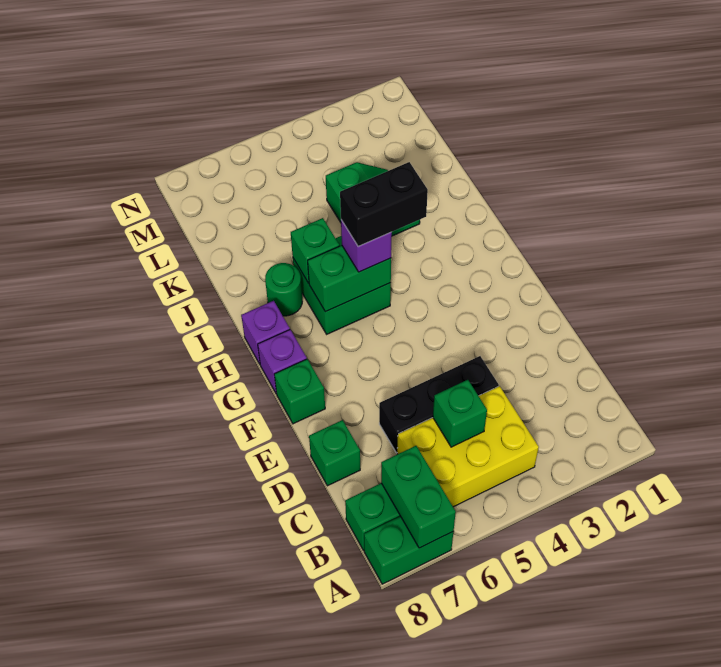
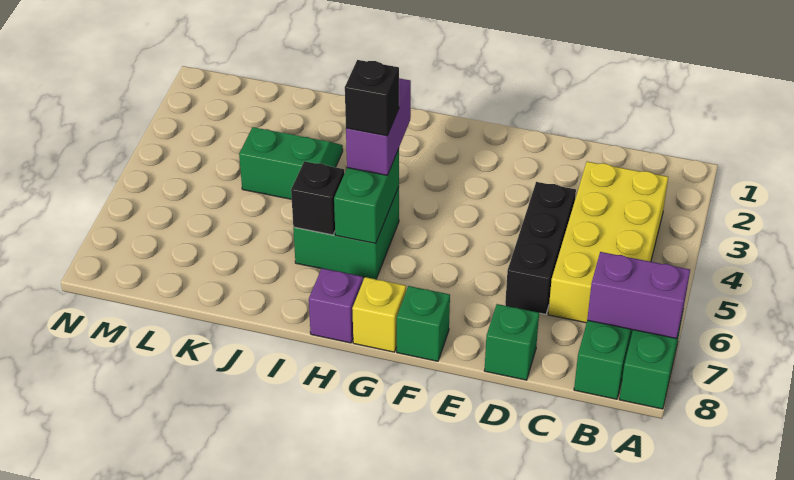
green 1x2 brick [381,446,456,548] -> purple 1x2 brick [587,252,690,339]
yellow 2x3 brick [397,386,539,507] -> yellow 2x4 brick [548,162,668,323]
green 1x1 brick [433,380,487,447] -> none
purple 1x1 brick [258,329,307,394] -> yellow 1x1 brick [352,277,406,352]
black 1x2 brick [340,162,428,247] -> black 1x1 brick [345,60,399,136]
purple 1x1 brick [341,220,392,272] -> purple 1x2 brick [346,78,411,175]
green 1x1 brick [291,218,339,283] -> black 1x1 brick [291,161,344,235]
green 1x1 round brick [265,263,302,316] -> none

